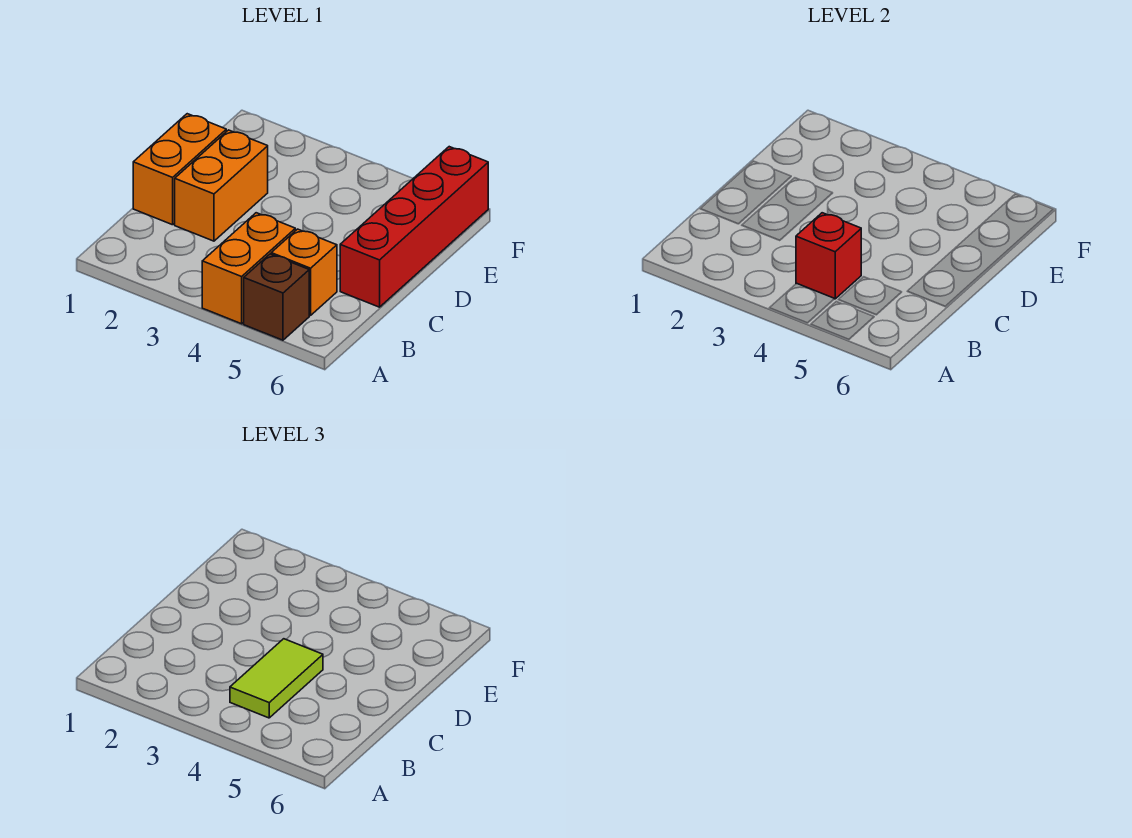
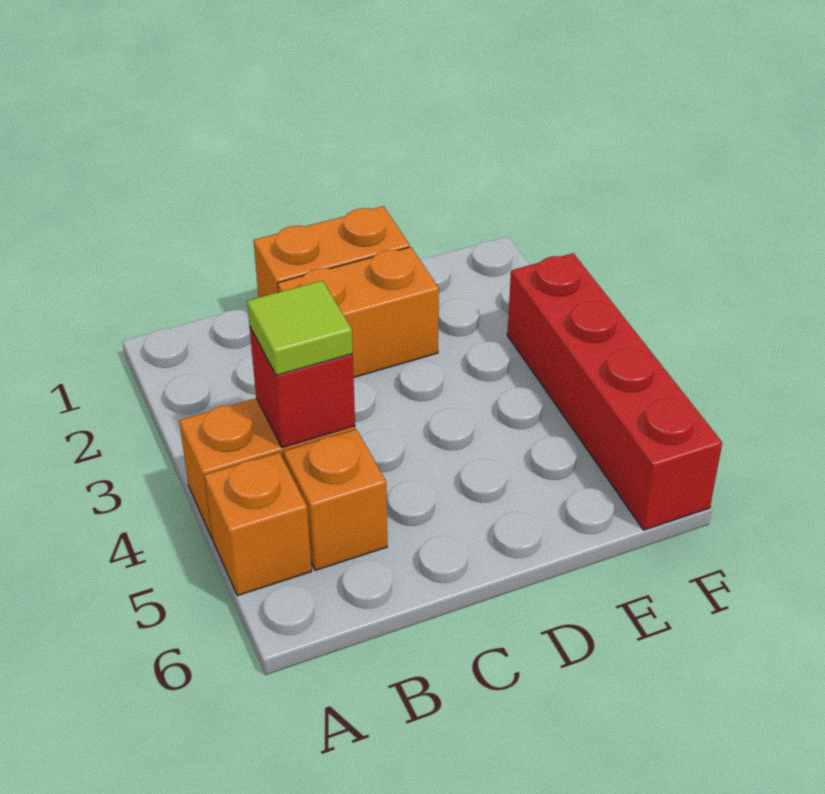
brown 1x1 brick [244,254,309,340] -> orange 1x1 brick [204,452,312,596]
lime 1x2 tile [230,639,323,718] -> lime 1x1 tile [247,280,353,376]
red 1x4 brick [340,147,488,307] -> red 1x4 brick turned to [507,253,722,530]

